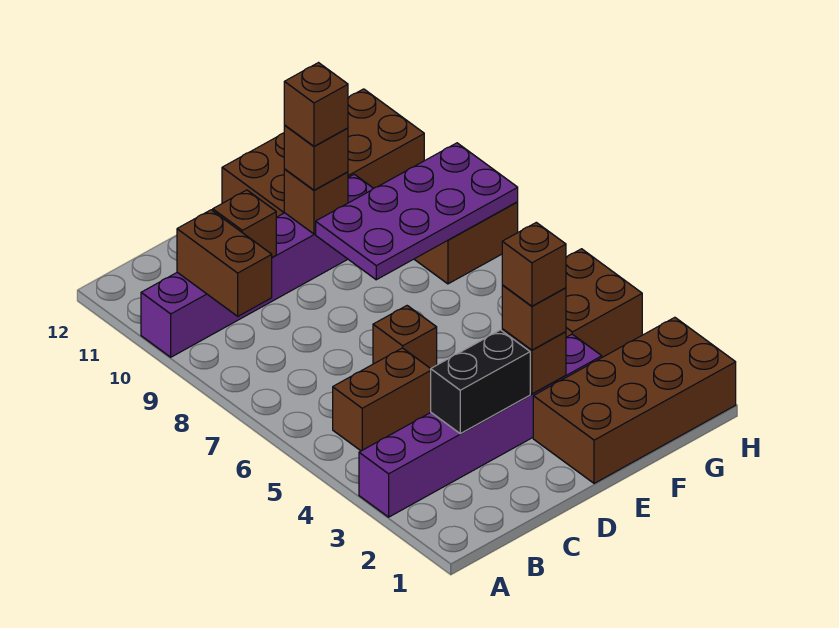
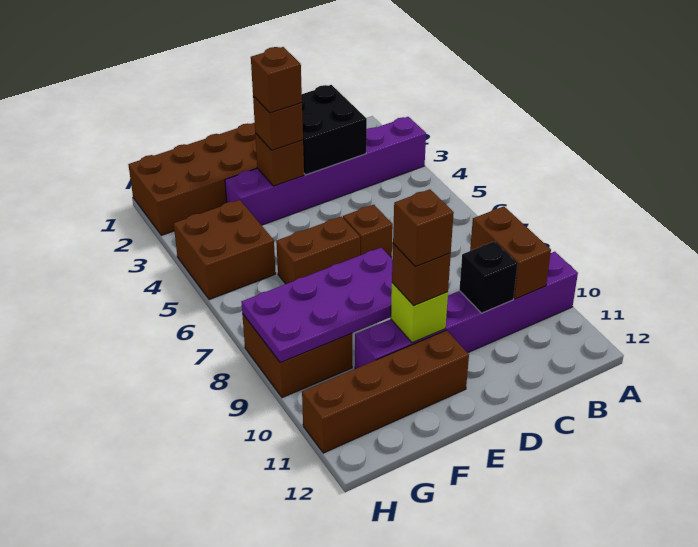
brown 1x2 brick [333,348,431,451] -> brown 1x2 brick moved to [276,217,360,284]
black 1x2 brick [431,330,530,434] -> black 2x2 brick [302,85,367,175]
brown 1x1 brick [213,190,276,257] -> black 1x1 brick [459,241,517,313]
brown 1x1 brick [284,169,348,234] -> lime 1x1 brick [391,283,448,343]
brown 2x4 brick [222,89,424,217] -> brown 1x4 brick [302,330,469,453]

